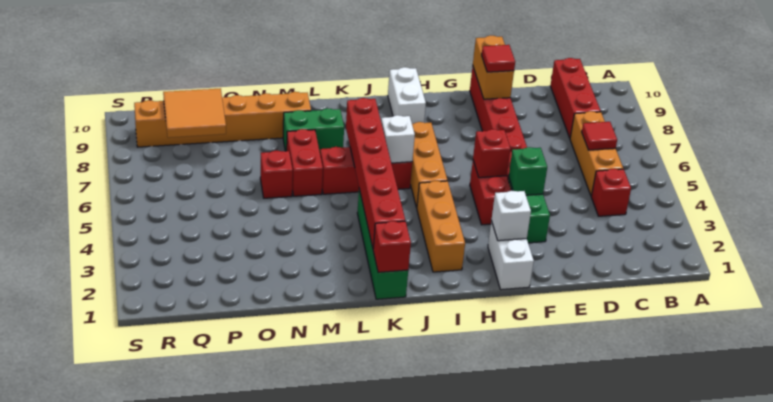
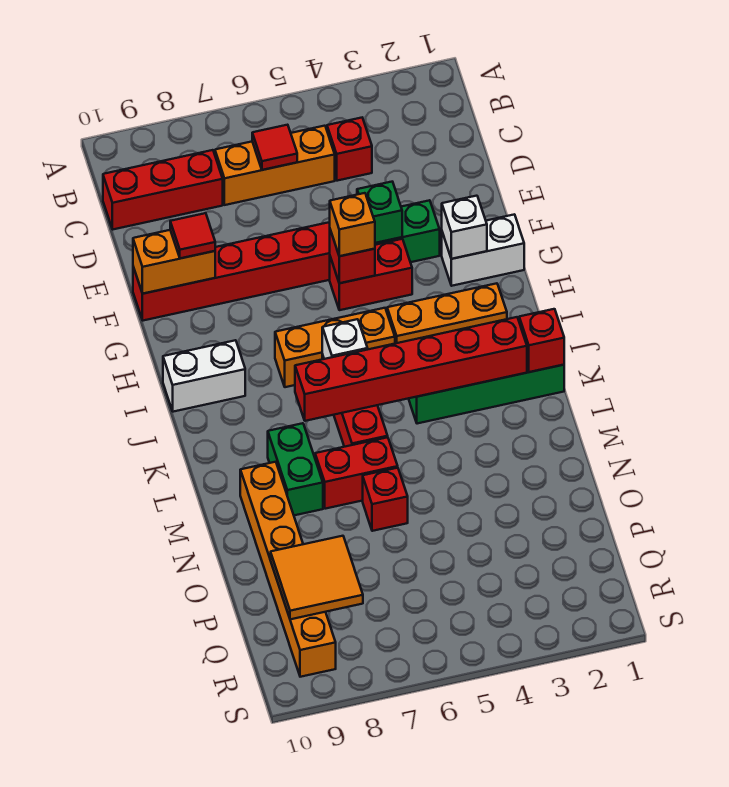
none -> orange 1x1 brick [330,193,375,256]

